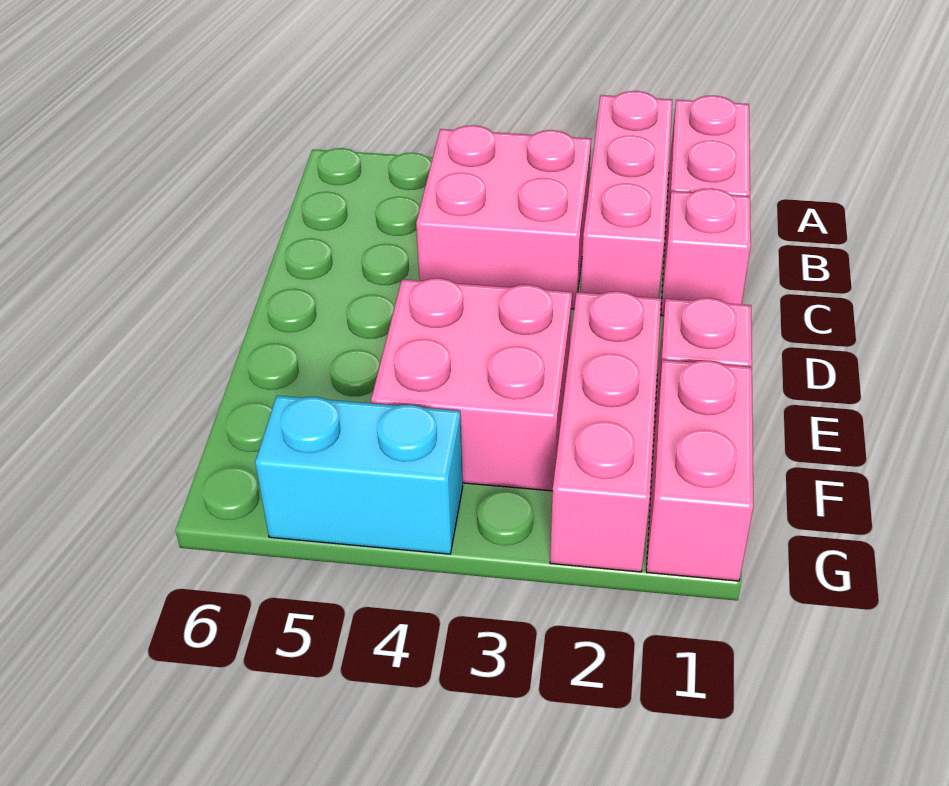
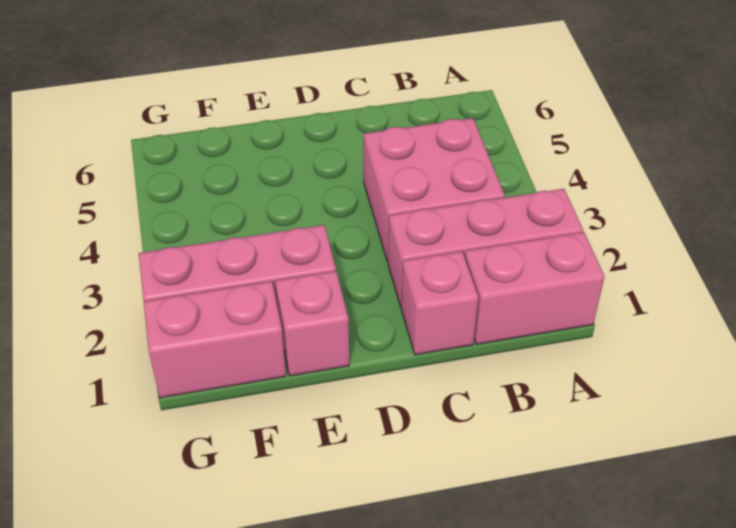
pink 2x2 brick [371,278,572,491] -> none
cyan 1x2 brick [255,396,463,554] -> none

